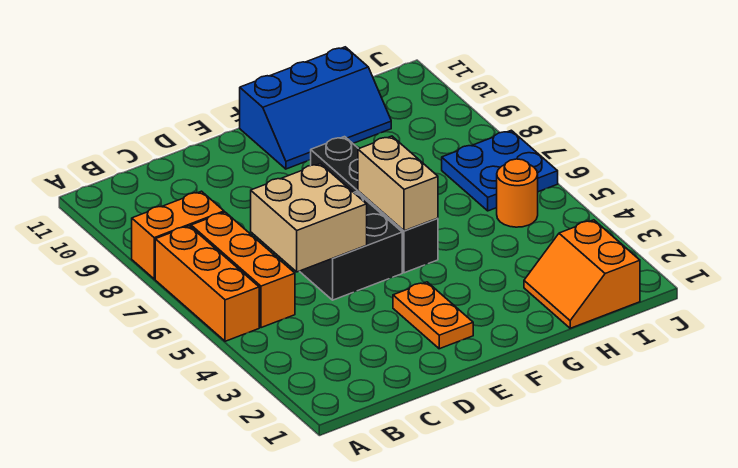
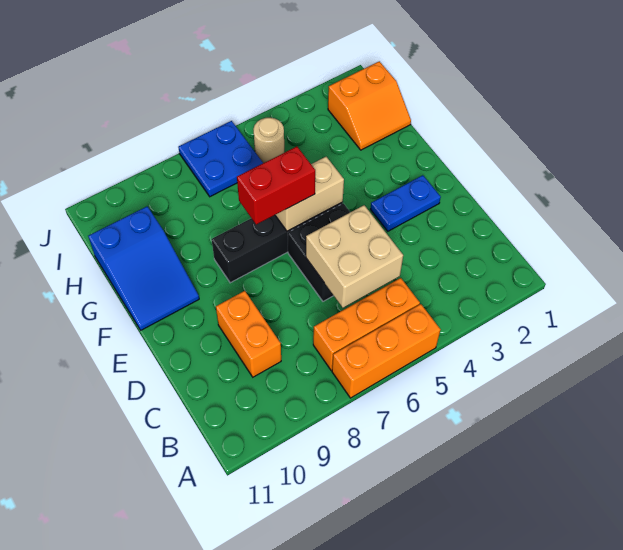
orange 1x2 brick [132,191,224,279] -> orange 1x2 brick moved to [216,291,281,377]
orange 1x2 plate [393,282,473,349] -> blue 1x2 plate [370,175,441,231]
none -> red 1x2 brick [237,147,315,225]
blue 2x3 slope [240,47,391,169] -> blue 2x3 slope turned to [88,206,199,330]
orange 1x1 round brick [497,159,538,227] -> tan 1x1 round brick [253,118,284,163]

